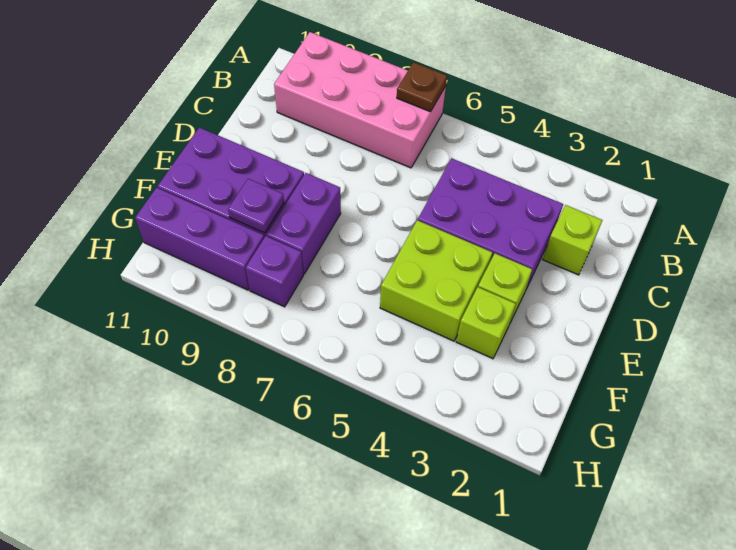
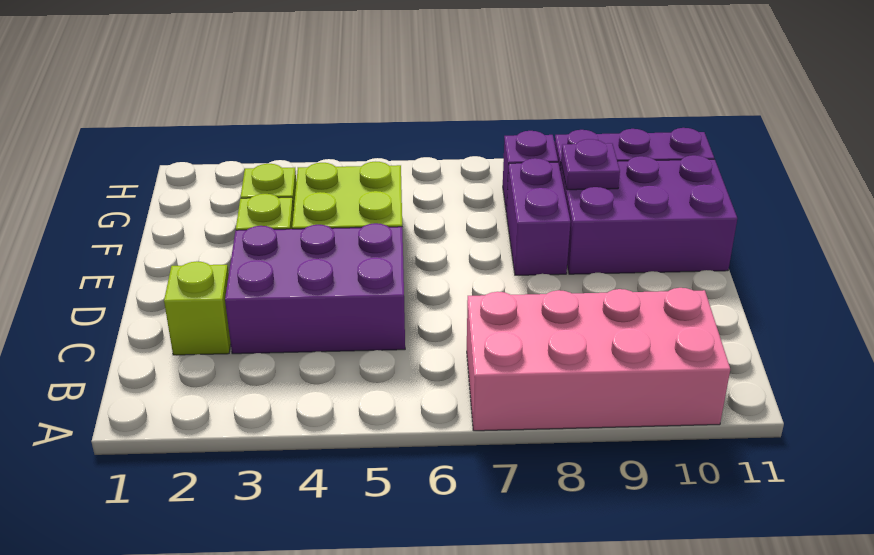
brown 1x1 plate [397,62,447,112] -> none

